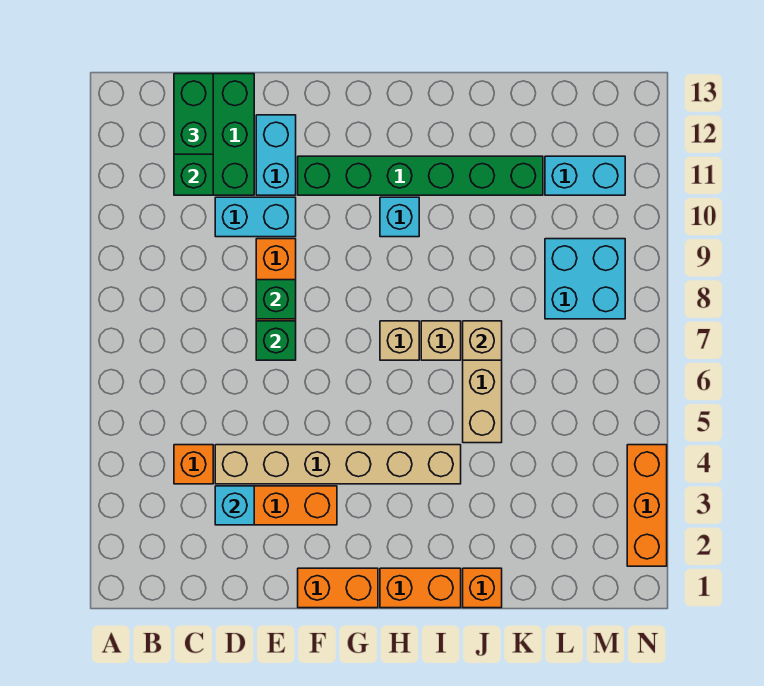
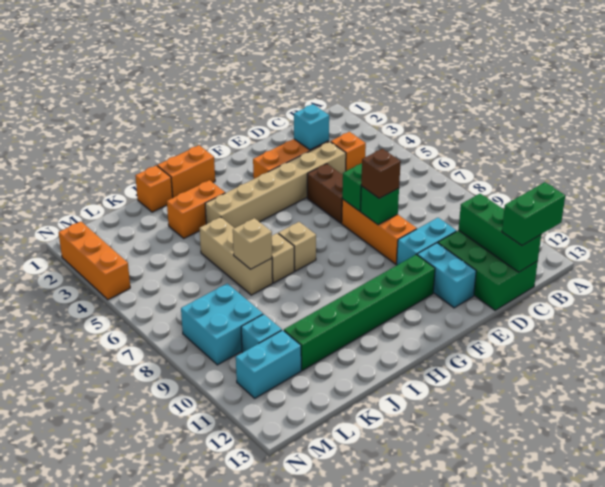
green 1x2 brick [174,74,213,154] -> green 1x2 brick turned to [502,182,565,245]
none -> brown 1x2 brick [307,164,343,223]
none -> brown 1x1 brick [361,149,401,198]
orange 1x2 brick [298,568,378,608] -> orange 1x2 brick moved to [167,180,225,238]
cyan 1x1 brick [380,197,419,237] -> cyan 1x1 brick moved to [241,314,282,353]

